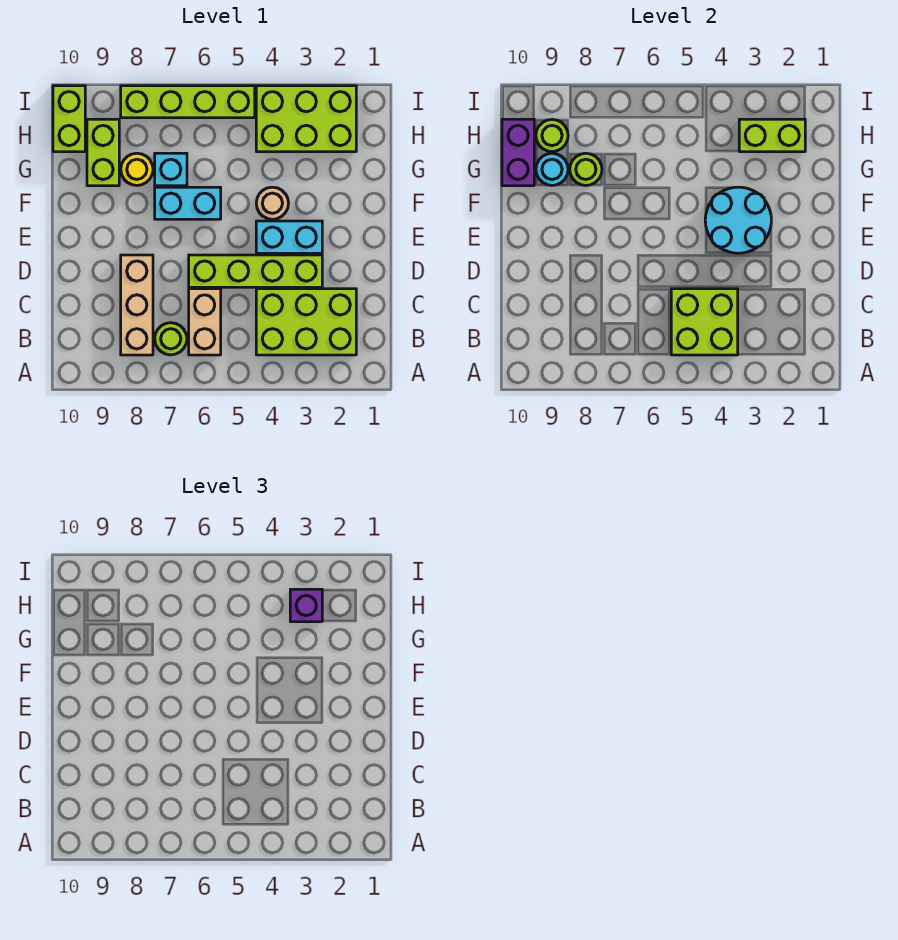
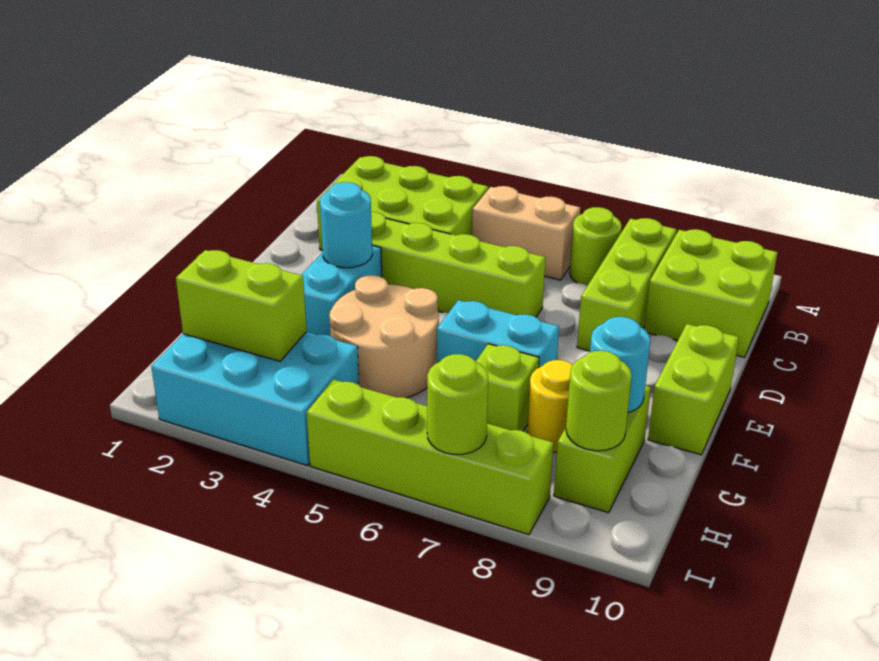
lime 2x2 brick [671,289,738,355] -> lime 2x2 brick moved to [644,229,777,357]
tan 1x2 brick [189,289,221,355] -> tan 1x2 brick turned to [472,186,580,280]
tan 1x3 brick [121,255,153,355] -> lime 1x3 brick [577,218,677,351]
cyan 1x2 brick [256,221,322,253] -> cyan 1x2 brick turned to [301,246,382,336]
cyan 2x2 round brick [705,187,771,253] -> cyan 1x1 round brick [320,182,372,268]
tan 1x1 round brick [256,187,289,219] -> tan 2x2 round brick [329,275,439,398]
cyan 1x1 brick [155,153,187,186] -> lime 1x1 brick [476,344,539,431]
lime 1x1 round brick [570,153,602,185] -> lime 1x1 round brick moved to [427,354,488,454]
purple 1x2 brick [502,119,534,186] -> none
lime 2x3 brick [256,86,356,152] -> cyan 2x3 brick [151,332,359,466]
purple 1x1 brick [290,589,322,622] -> none
lime 1x2 brick [53,86,85,152] -> lime 1x2 brick moved to [648,324,739,455]

